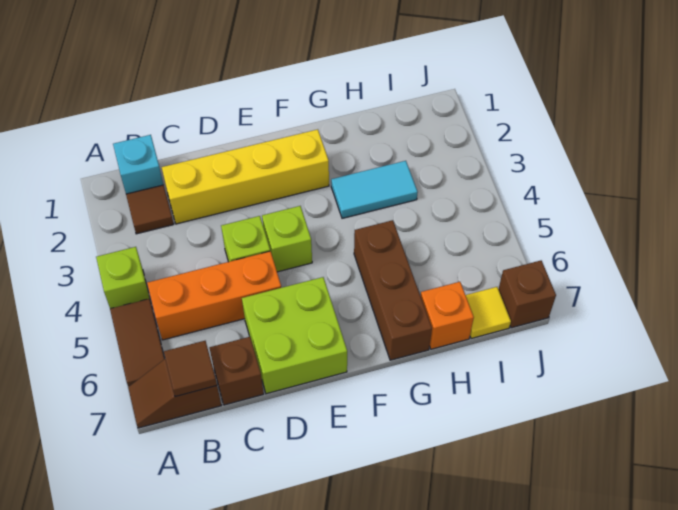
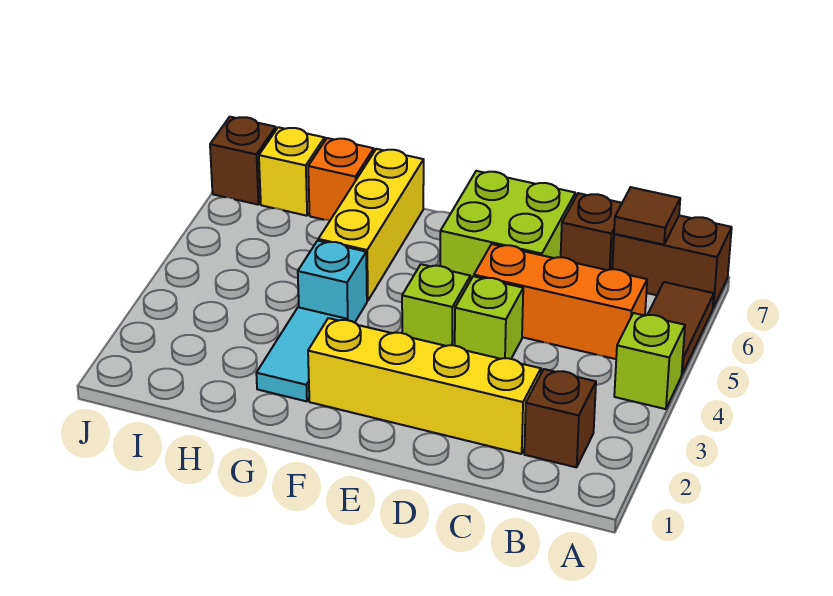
brown 1x2 slope [128,359,221,428] -> brown 1x2 brick [612,215,732,308]
cyan 1x1 brick [113,135,163,194] -> cyan 1x1 brick moved to [298,241,367,323]
brown 1x1 tile [126,185,174,234] -> brown 1x1 brick [524,369,596,467]
cyan 1x2 tile [331,161,418,218] -> cyan 1x2 tile turned to [256,307,347,401]
brown 1x3 brick [354,220,432,360] -> yellow 1x3 brick [318,149,424,301]
yellow 1x1 tile [466,287,511,339] -> yellow 1x1 brick [259,127,325,216]

